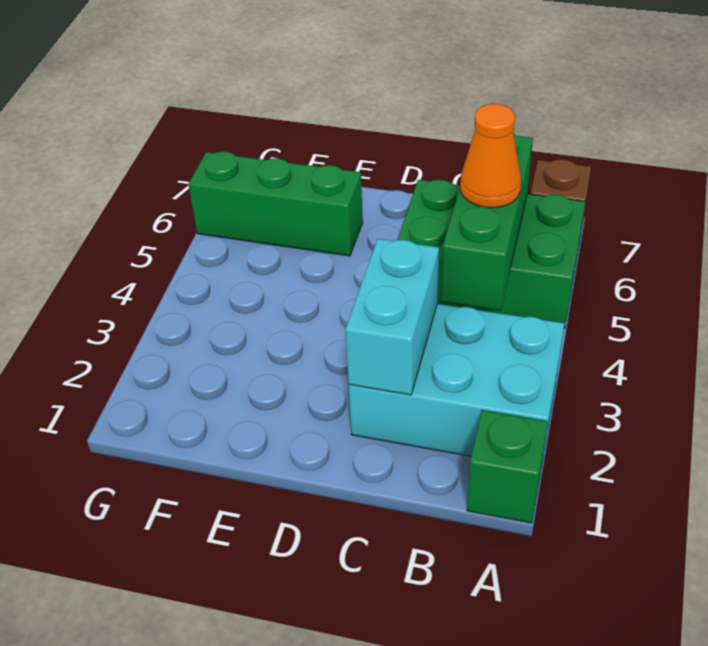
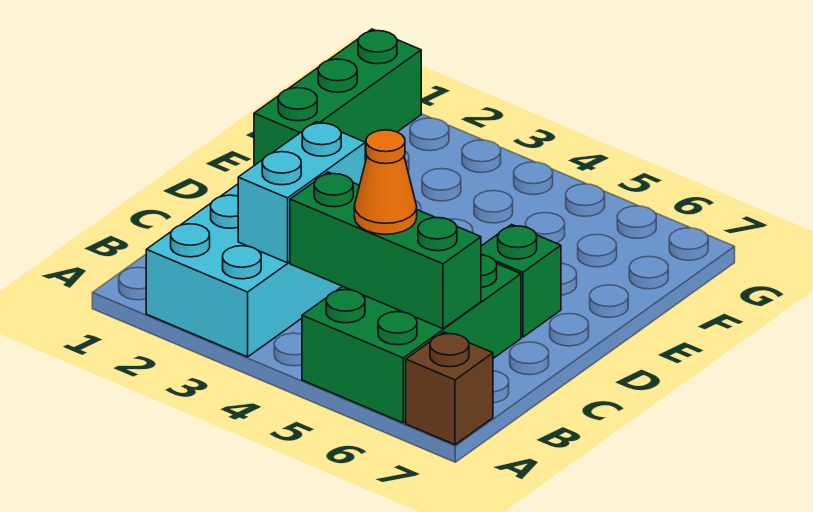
green 1x1 brick [467,410,548,523] -> green 1x1 brick moved to [481,224,561,337]
cyan 1x2 brick [345,239,439,395] -> cyan 1x2 brick turned to [238,122,365,263]
green 1x3 brick [188,151,363,256] -> green 1x3 brick moved to [254,29,421,166]

